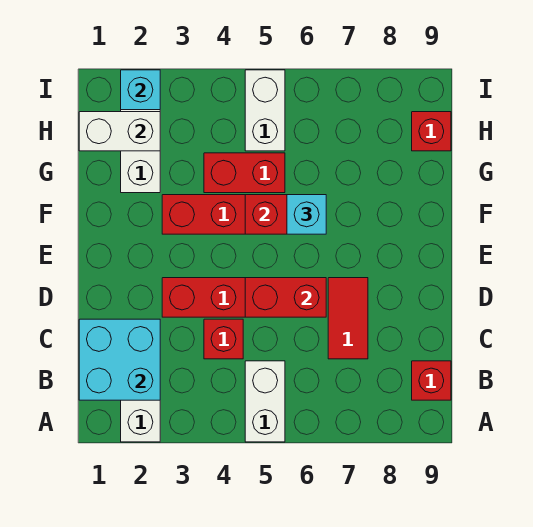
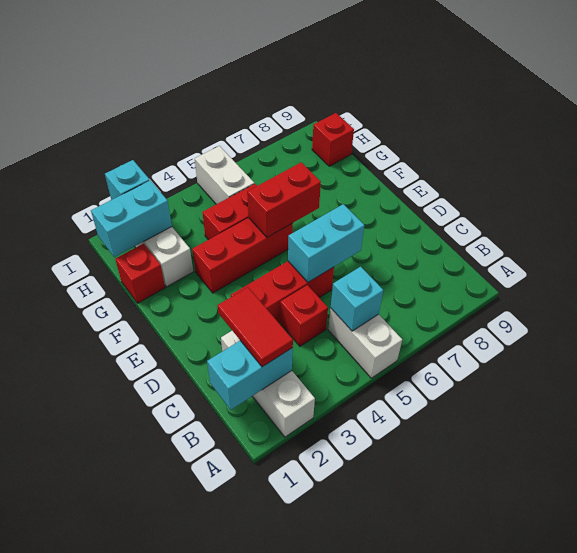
cyan 2x2 brick [79,319,160,400] -> cyan 1x2 brick [207,341,293,410]
red 1x1 brick [412,361,451,400] -> red 1x1 brick moved to [115,244,165,303]
red 1x2 tile [328,278,368,359] -> red 1x2 tile moved to [217,287,293,367]
red 1x2 brick [245,278,326,317] -> cyan 1x2 brick [288,204,364,282]
cyan 1x1 brick [287,195,326,234] -> cyan 1x1 brick moved to [331,267,383,331]
white 1x2 brick [79,112,160,151] -> cyan 1x2 brick [91,180,172,257]

